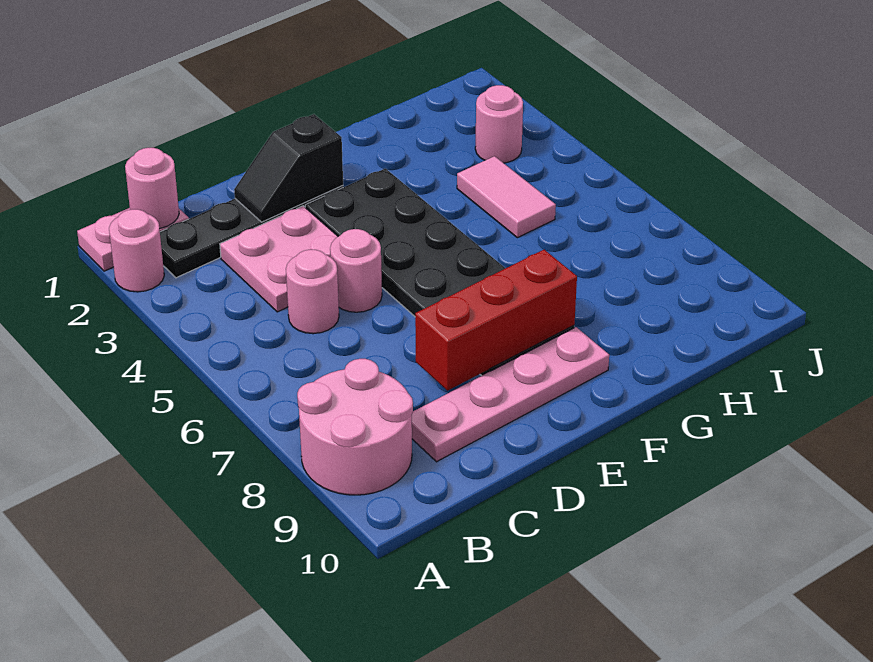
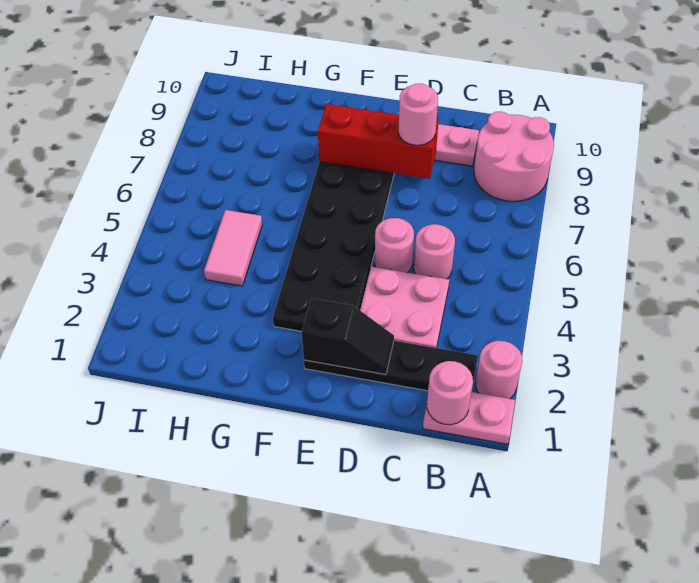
pink 1x1 round brick [475,85,523,163] -> pink 1x1 round brick moved to [398,84,438,145]

